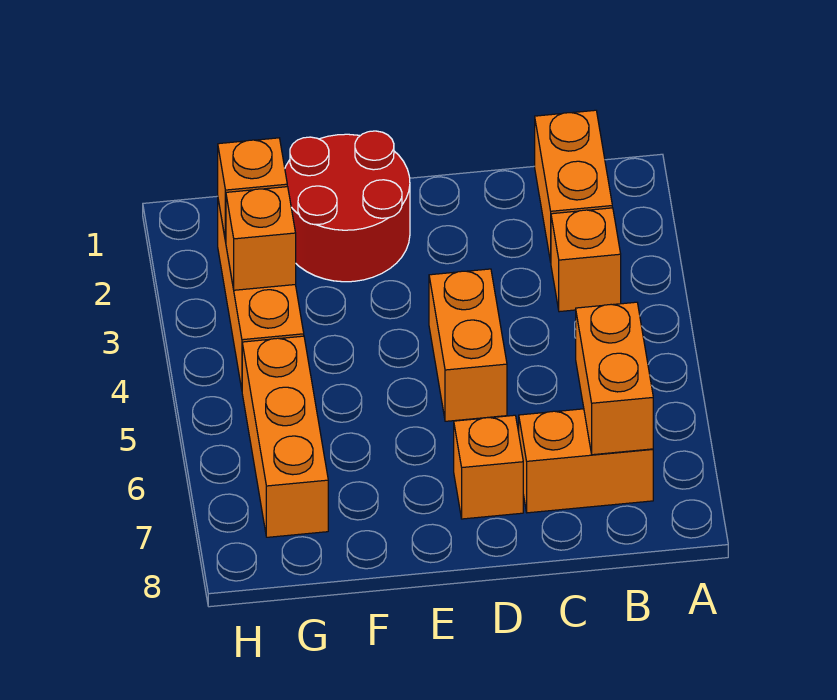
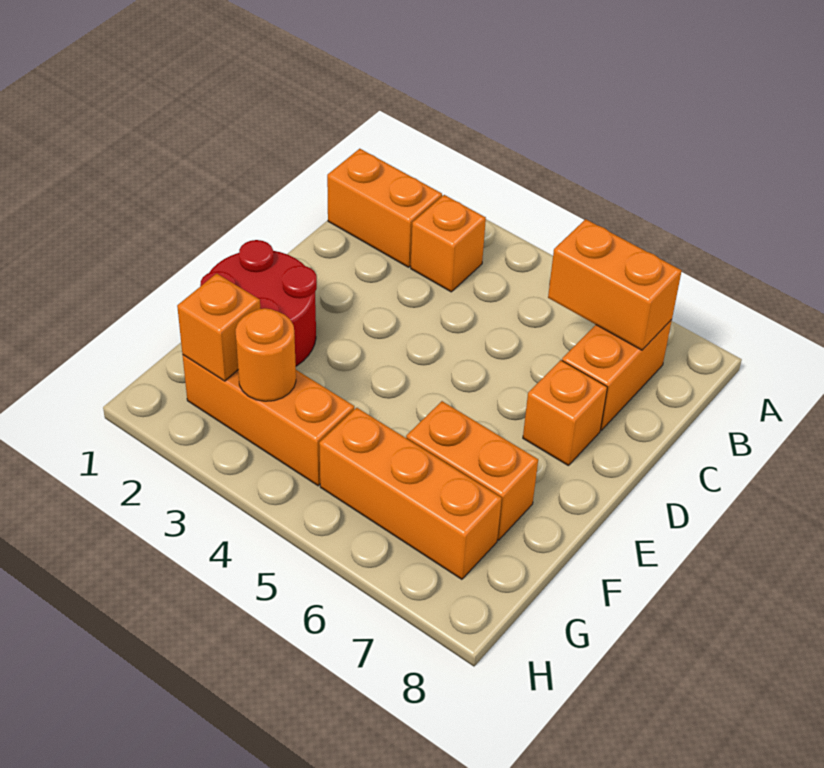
orange 1x2 brick [429,269,507,421] -> orange 1x2 brick moved to [406,401,538,540]
orange 1x1 brick [226,187,296,290] -> orange 1x1 round brick [235,308,296,401]

